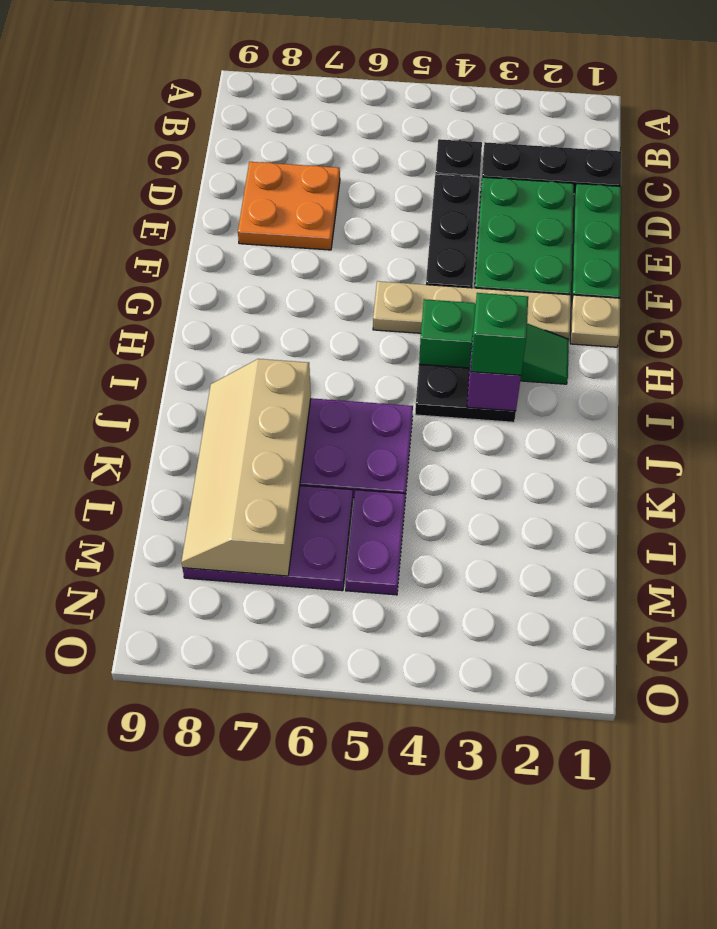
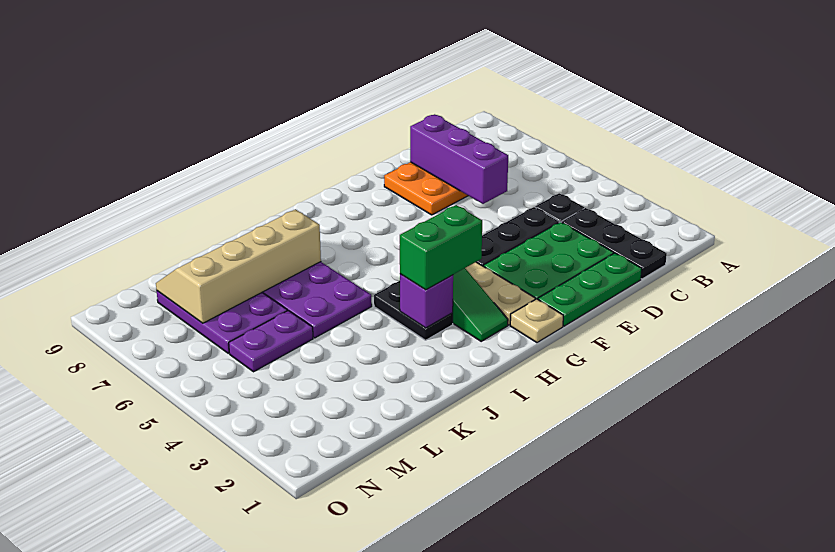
none -> purple 1x3 brick [410,114,508,204]
green 1x1 brick [471,293,528,375] -> green 1x2 brick [400,205,482,290]

